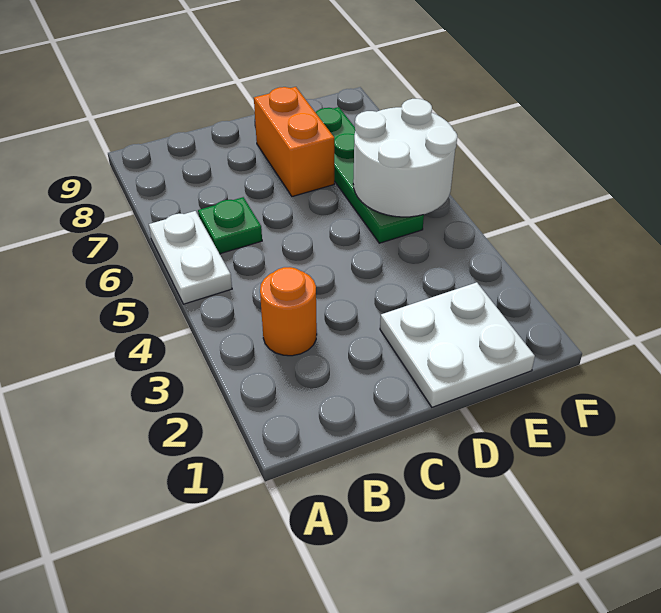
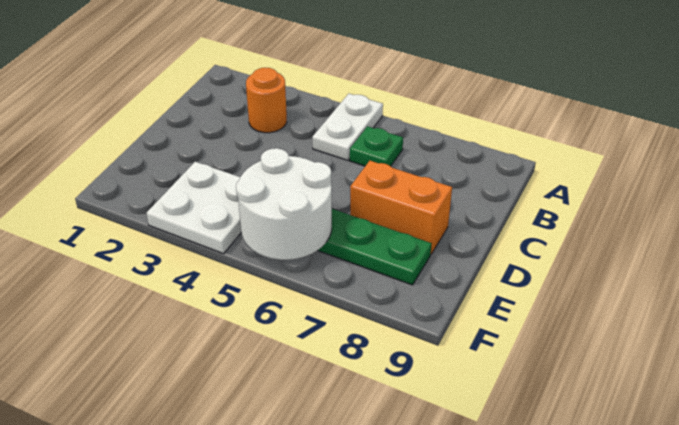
white 1x2 plate [149,211,232,304] -> white 1x2 plate turned to [312,94,383,160]
white 2x2 plate [380,282,535,407] -> white 2x2 plate moved to [146,162,241,254]

